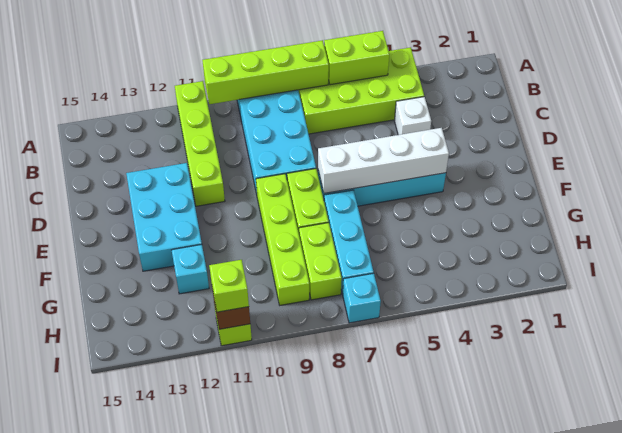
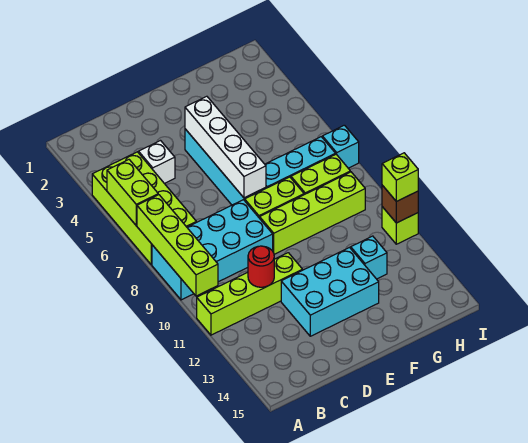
none -> red 1x1 round brick [248,246,274,287]

